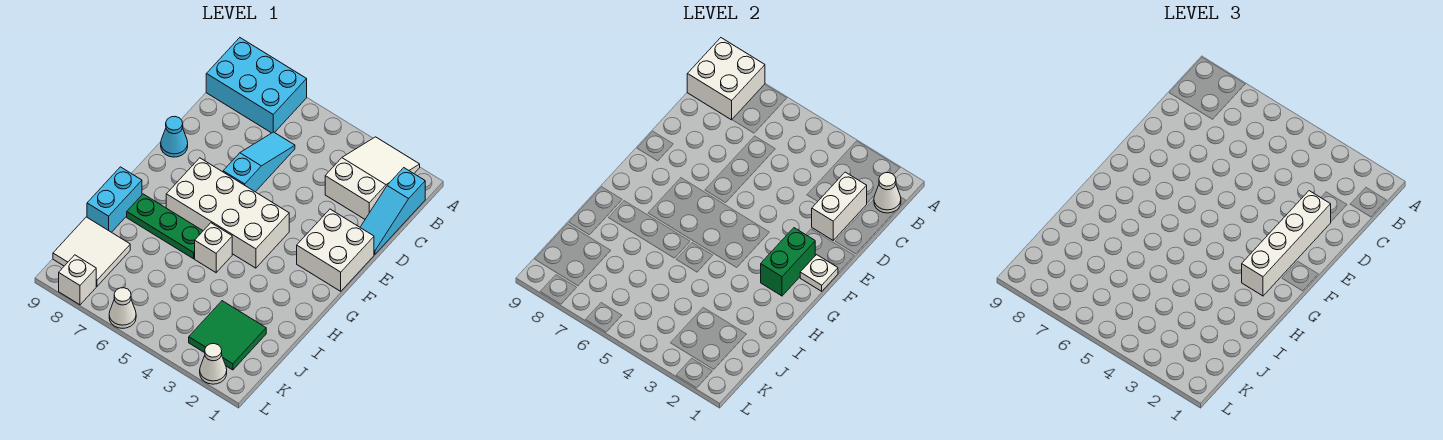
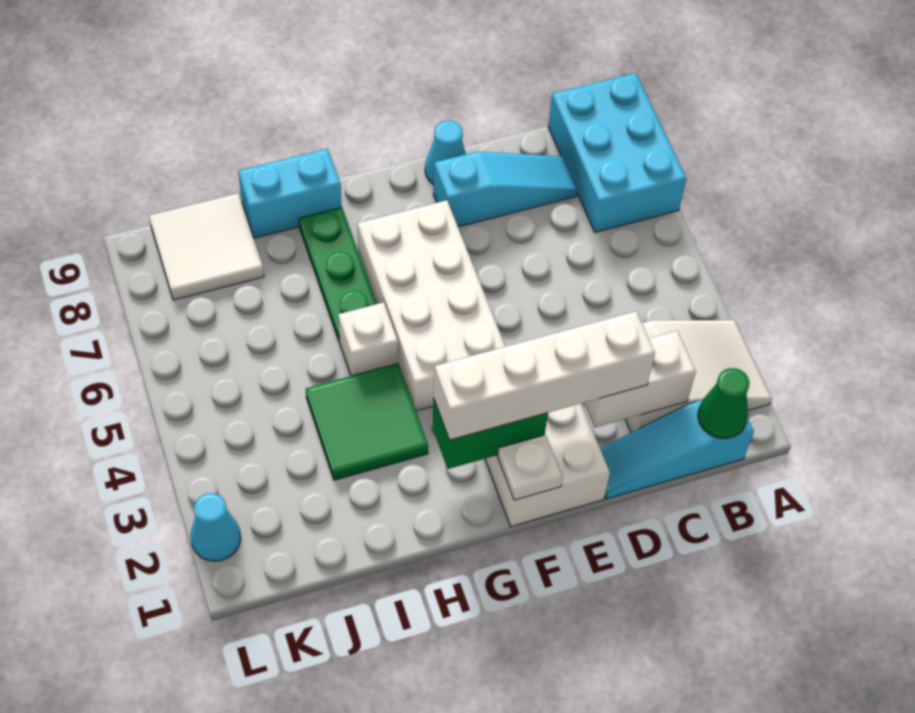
white 2x2 brick [687,38,765,120] -> none
white 1x1 cone [874,173,901,213] -> green 1x1 cone [698,368,750,439]
cyan 1x3 slope [223,132,295,192] -> cyan 1x3 slope moved to [433,151,577,227]
green 2x2 tile [189,301,266,370] -> green 2x2 tile moved to [306,363,428,480]
white 1x1 cone [200,344,227,384] -> cyan 1x1 cone [190,493,241,561]
white 1x1 cone [109,288,136,328] -> none
white 1x1 brick [59,255,96,305] -> none

